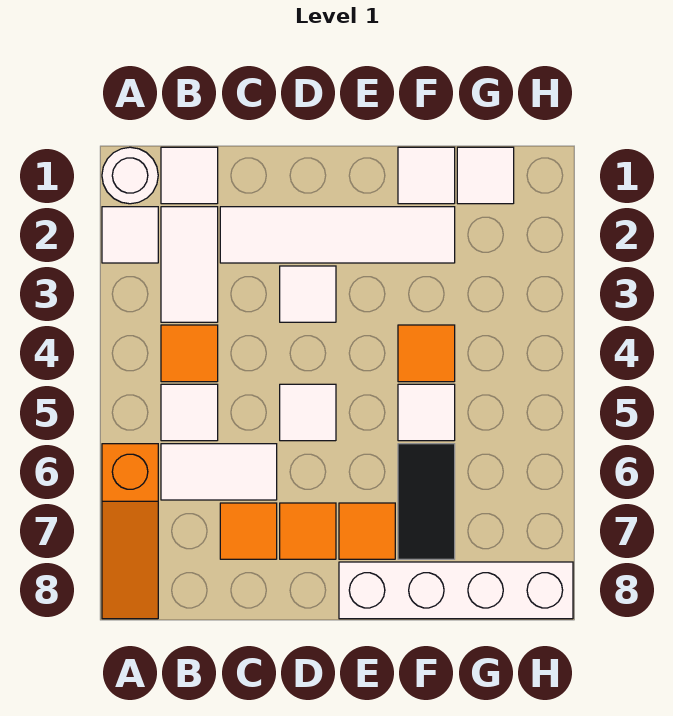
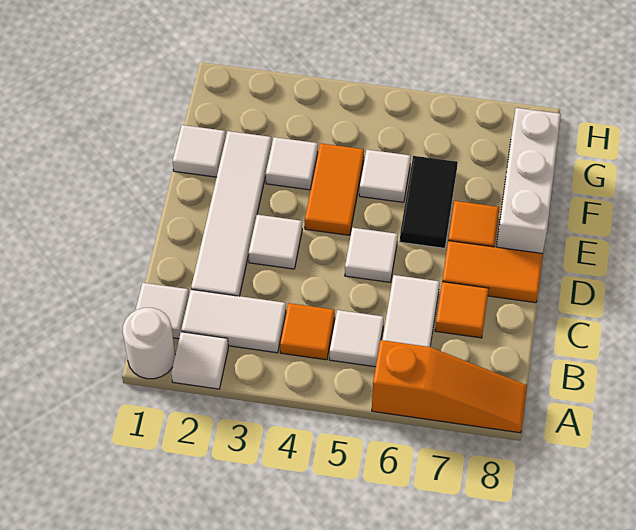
orange 1x1 tile [280,503,336,559] -> orange 1x2 tile [442,241,543,303]
white 1x4 brick [339,562,573,619] -> white 1x3 brick [497,108,561,254]
orange 1x1 tile [398,325,455,382] -> orange 1x2 tile [305,143,364,235]
black 1x2 tile [398,444,455,559] -> black 1x2 tile turned to [400,156,458,248]
white 1x1 tile [457,147,514,204] -> white 1x1 tile moved to [266,137,318,190]

